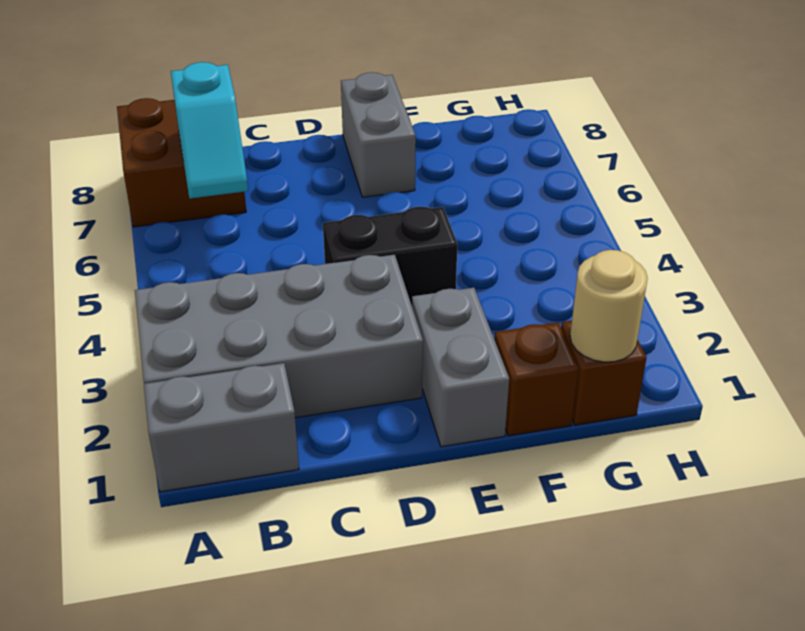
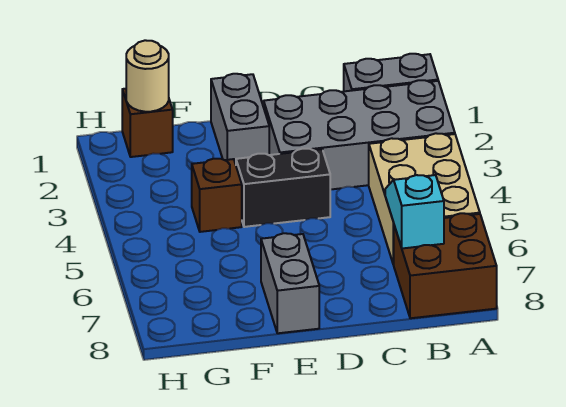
none -> tan 2x3 brick [369,133,480,265]
brown 1x1 brick [494,323,578,436] -> brown 1x1 brick moved to [192,159,242,232]

